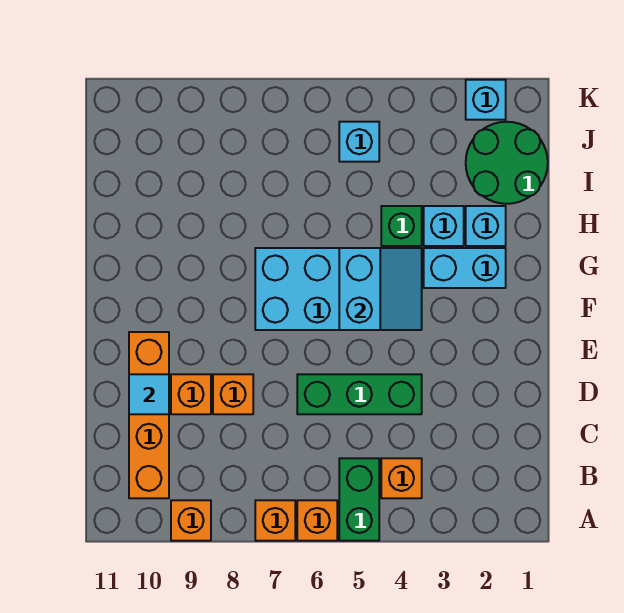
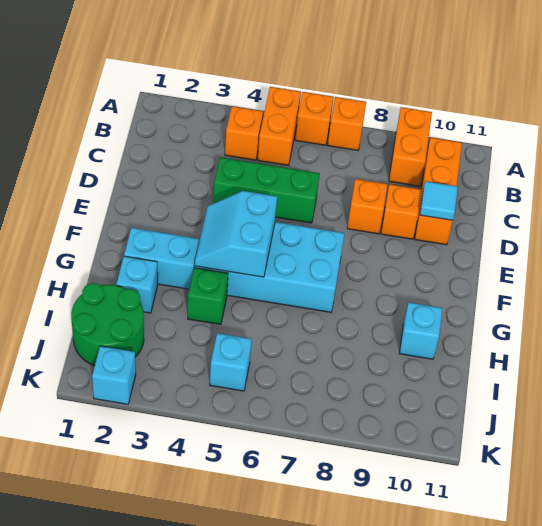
green 1x2 brick [339,458,379,541] -> orange 1x2 brick [258,87,301,165]
orange 1x1 brick [171,500,211,541] -> orange 1x2 brick [389,107,432,186]
orange 1x4 brick [129,332,169,498] -> orange 1x3 brick [415,137,462,245]
cyan 1x1 brick [424,206,464,246] -> cyan 1x1 brick moved to [399,303,442,359]

